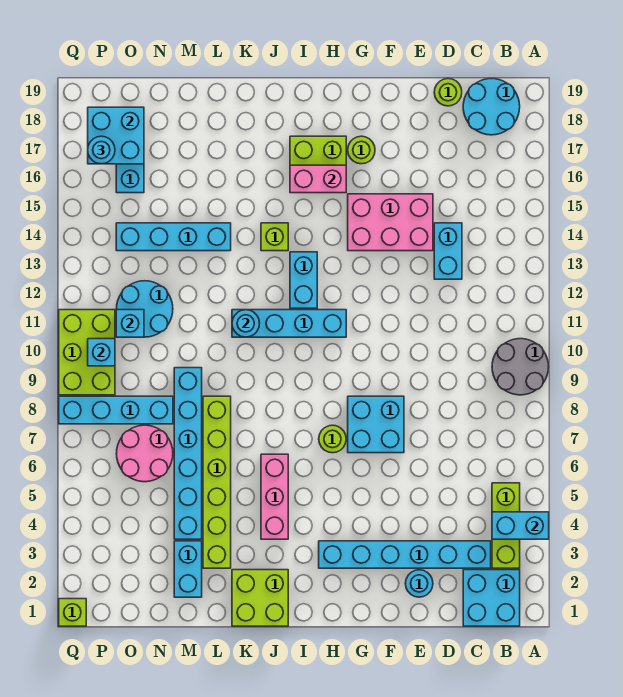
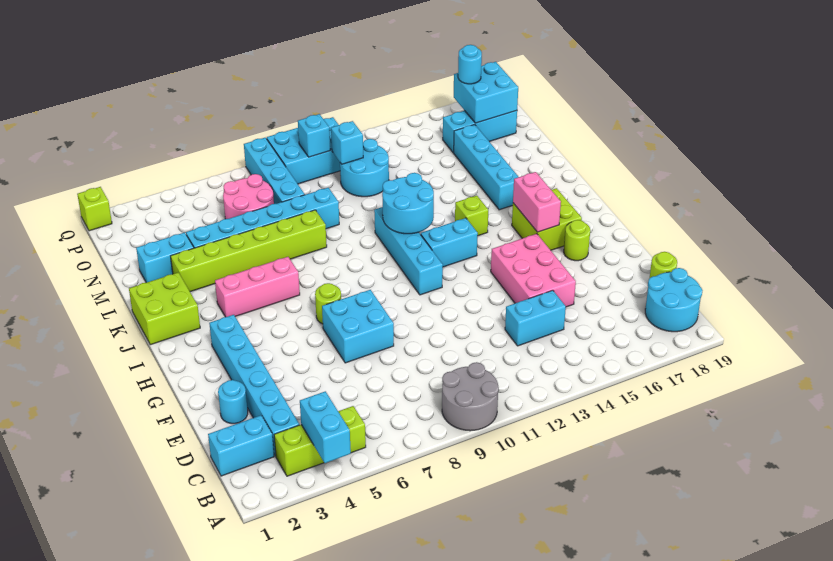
cyan 2x2 brick [463,570,520,626] -> cyan 1x2 brick [208,415,274,476]
cyan 1x1 round brick [232,310,260,337] -> cyan 2x2 round brick [382,173,434,234]
cyan 1x4 brick [116,223,231,251] -> cyan 1x4 brick moved to [454,125,518,210]
lime 2x3 brick [59,310,115,395] -> cyan 2x3 brick [267,117,340,184]

